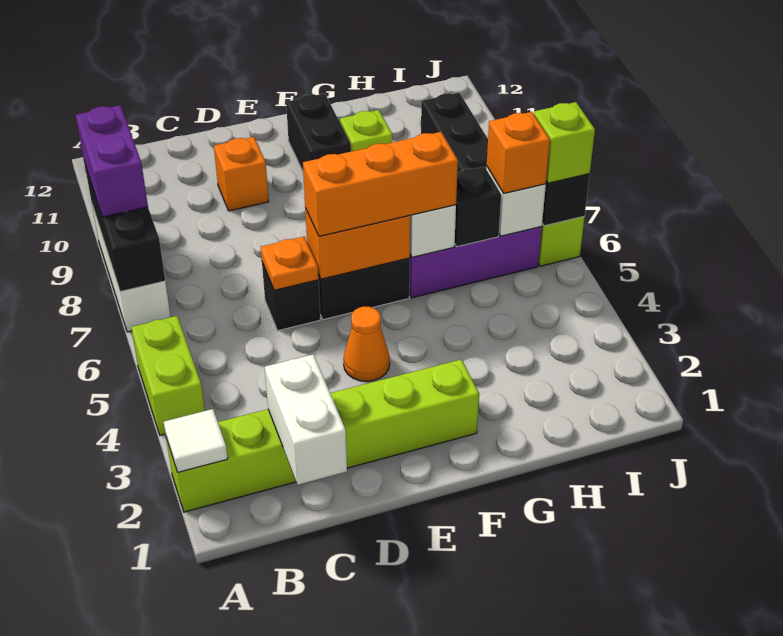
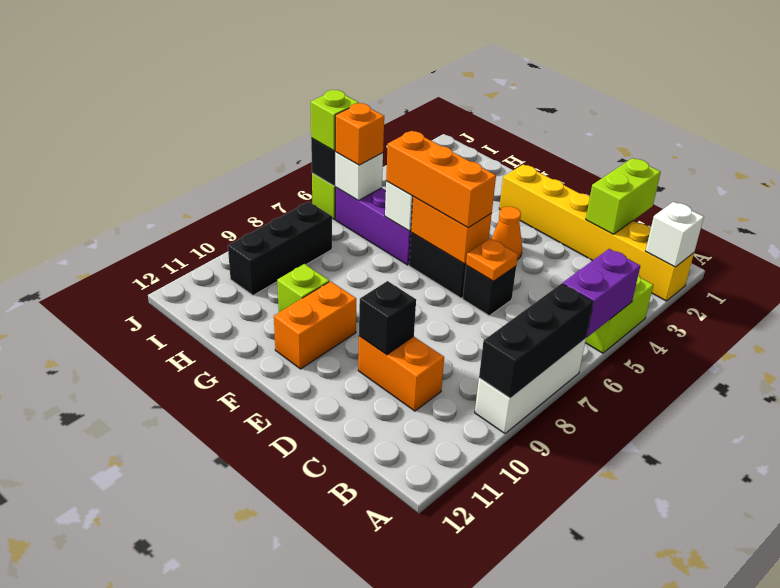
lime 1x6 brick [166,359,479,512] -> yellow 1x6 brick [499,164,694,301]
white 1x1 tile [164,409,228,472] -> white 1x1 brick [646,202,704,267]
purple 1x2 brick [76,105,148,217] -> purple 1x2 brick moved to [563,249,640,337]
white 1x2 brick [265,354,347,485] -> lime 1x2 brick [586,158,661,234]
orange 1x1 brick [214,137,269,211] -> orange 1x2 brick [358,336,444,411]
black 1x2 brick [286,94,351,171] -> orange 1x2 brick [274,281,356,369]
black 1x1 brick [455,167,501,247] -> black 1x1 brick moved to [359,281,416,355]

